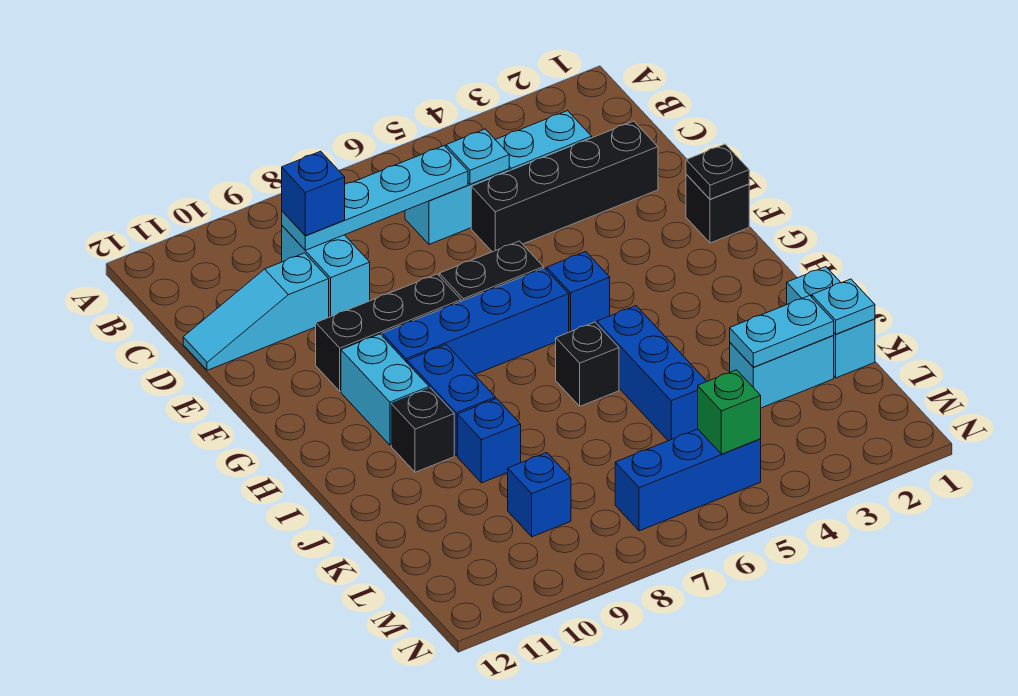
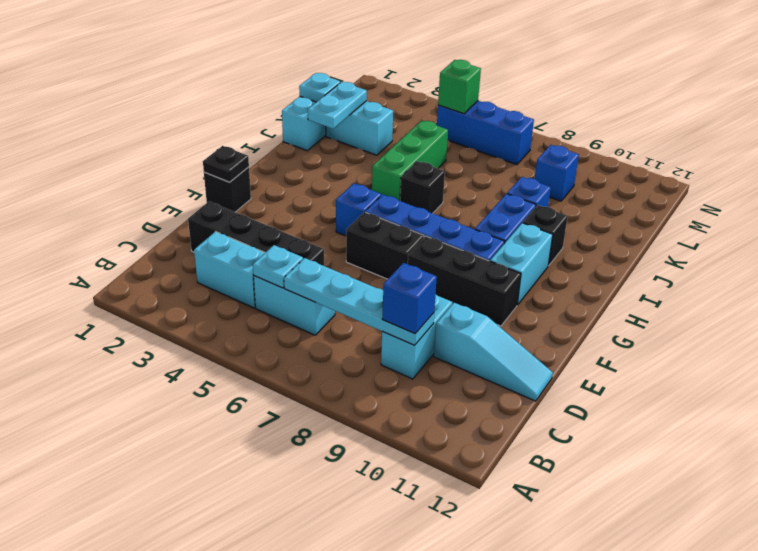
blue 1x3 brick [597,306,707,441] -> green 1x3 brick [372,121,448,201]
cyan 1x2 plate [730,296,834,367] -> cyan 1x2 plate turned to [308,82,367,129]

